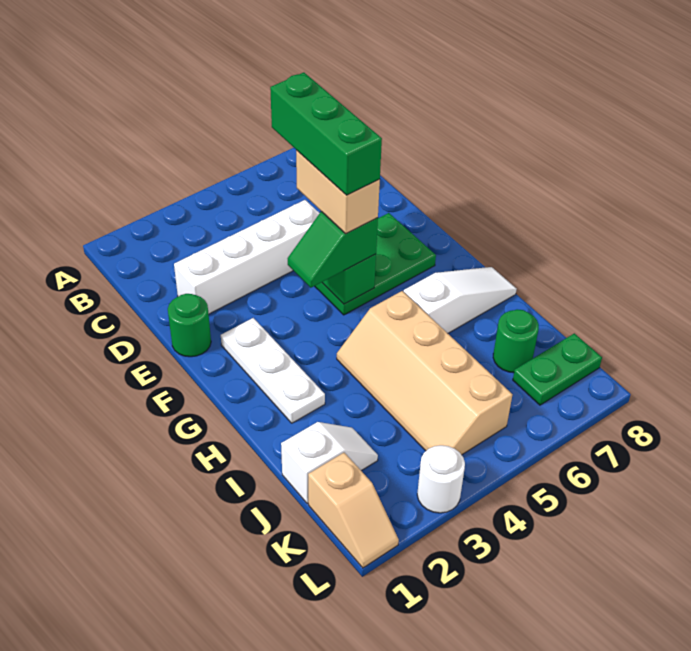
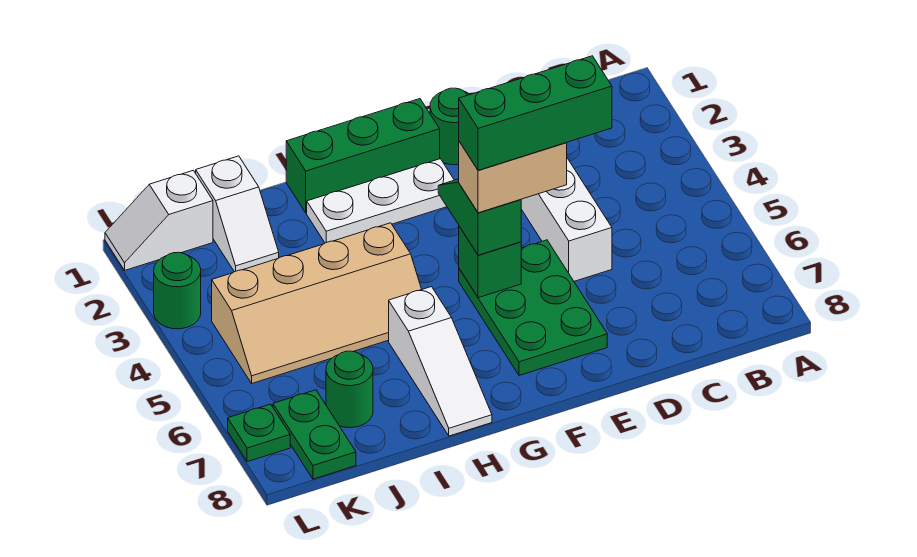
none -> green 1x3 brick [286,99,440,213]
tan 2x4 slope [337,291,512,455] -> tan 2x4 slope turned to [212,223,422,383]
tan 1x2 slope [308,453,399,568] -> white 1x2 slope [105,170,213,270]
white 1x1 round brick [417,445,465,513] -> green 1x1 round brick [154,252,201,329]
none -> green 1x1 plate [228,404,290,462]

